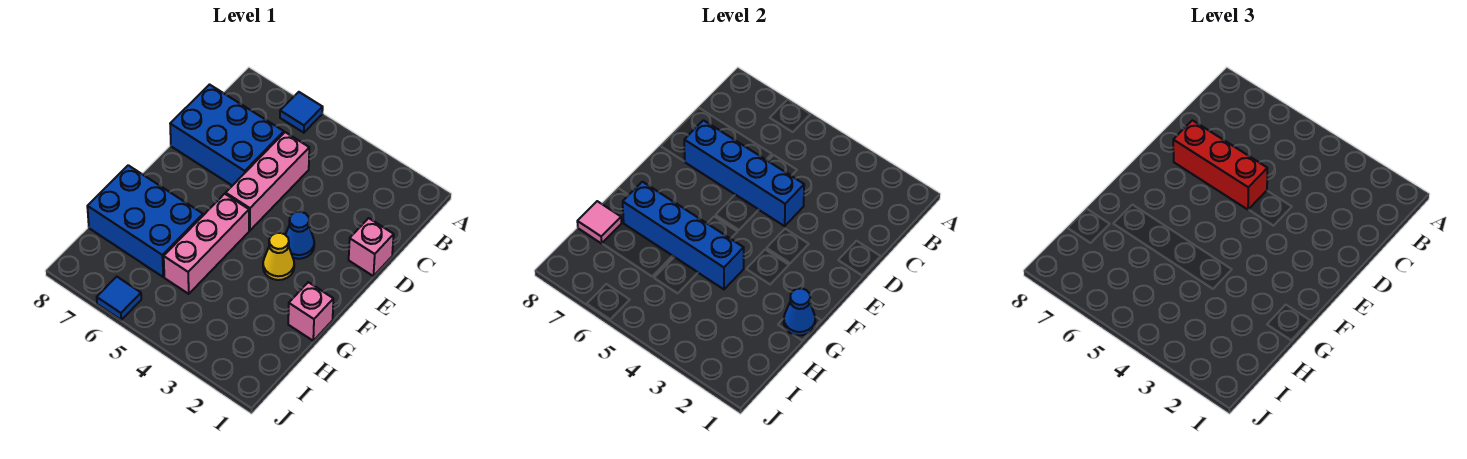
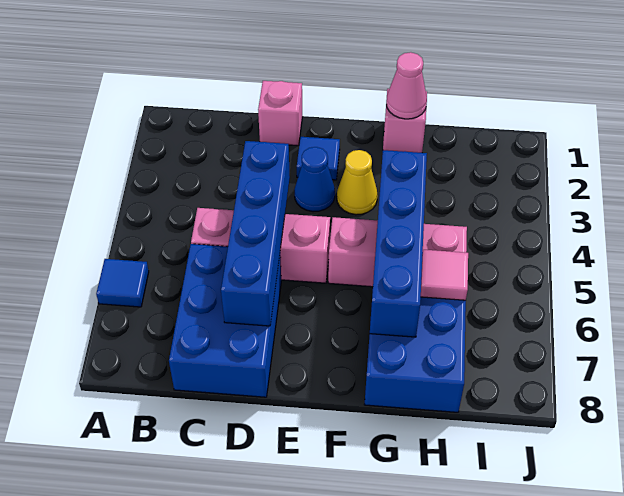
red 1x3 brick [1173,120,1267,210] -> none
blue 1x1 cone [784,288,815,335] -> pink 1x1 cone [386,52,427,119]
pink 1x1 tile [577,201,621,243] -> pink 1x1 tile moved to [421,250,468,300]
blue 1x1 tile [97,277,141,320] -> blue 1x1 tile moved to [297,137,340,180]

